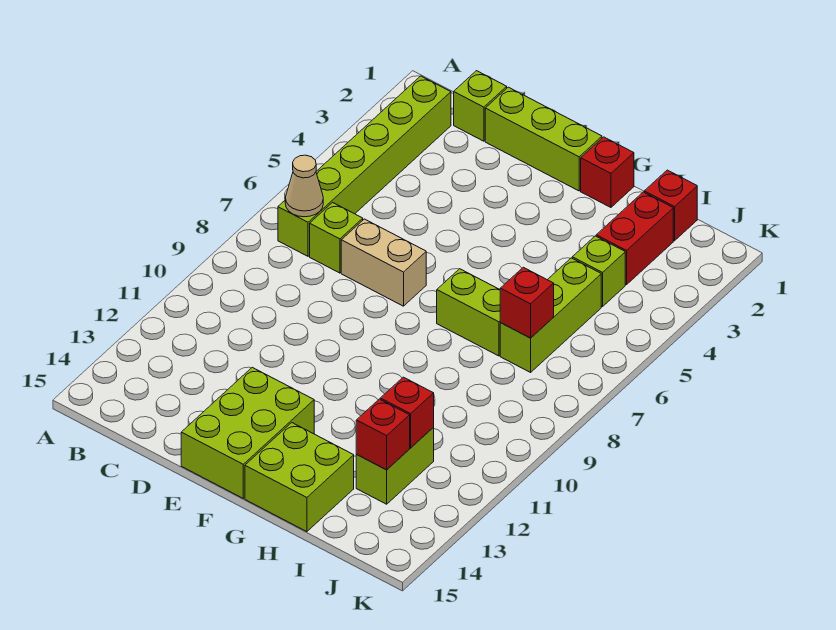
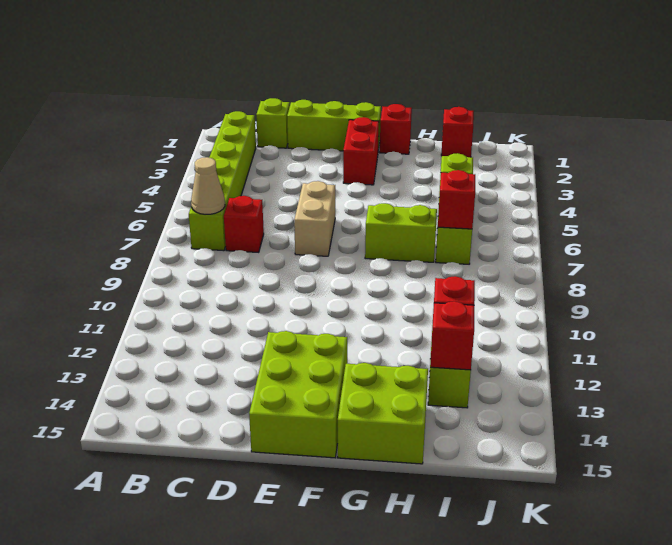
lime 1x1 brick [310,203,363,273] -> red 1x1 brick [224,196,264,252]
tan 1x2 brick [341,219,426,306] -> tan 1x2 brick turned to [294,181,335,256]
red 1x2 brick [596,192,673,285] -> red 1x2 brick moved to [343,117,379,185]

